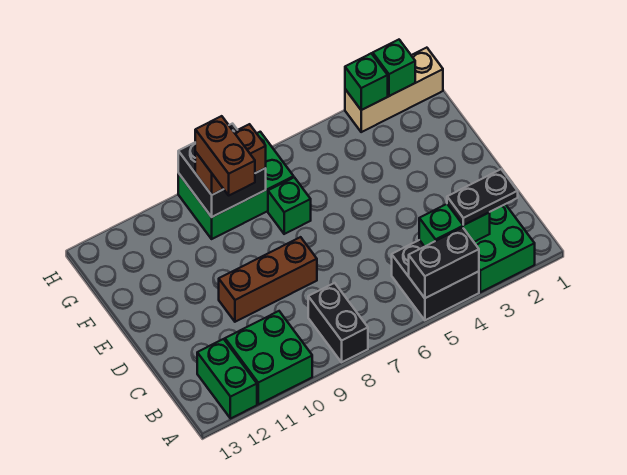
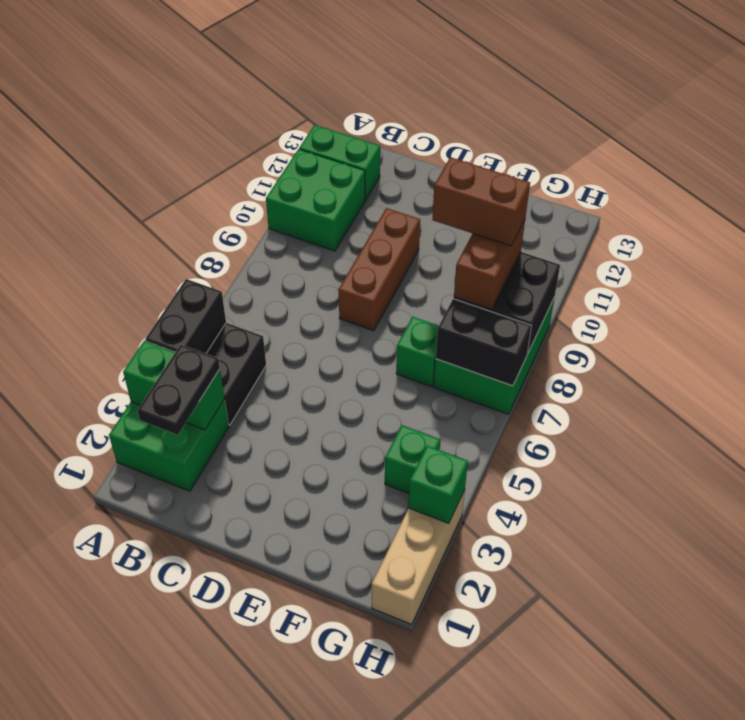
black 1x2 brick [308,283,368,362] -> black 1x2 brick moved to [436,299,531,386]
green 1x2 brick [419,204,490,247] -> green 1x2 brick turned to [123,341,224,430]
green 1x1 brick [373,40,415,96] -> green 1x1 brick moved to [385,425,440,493]

